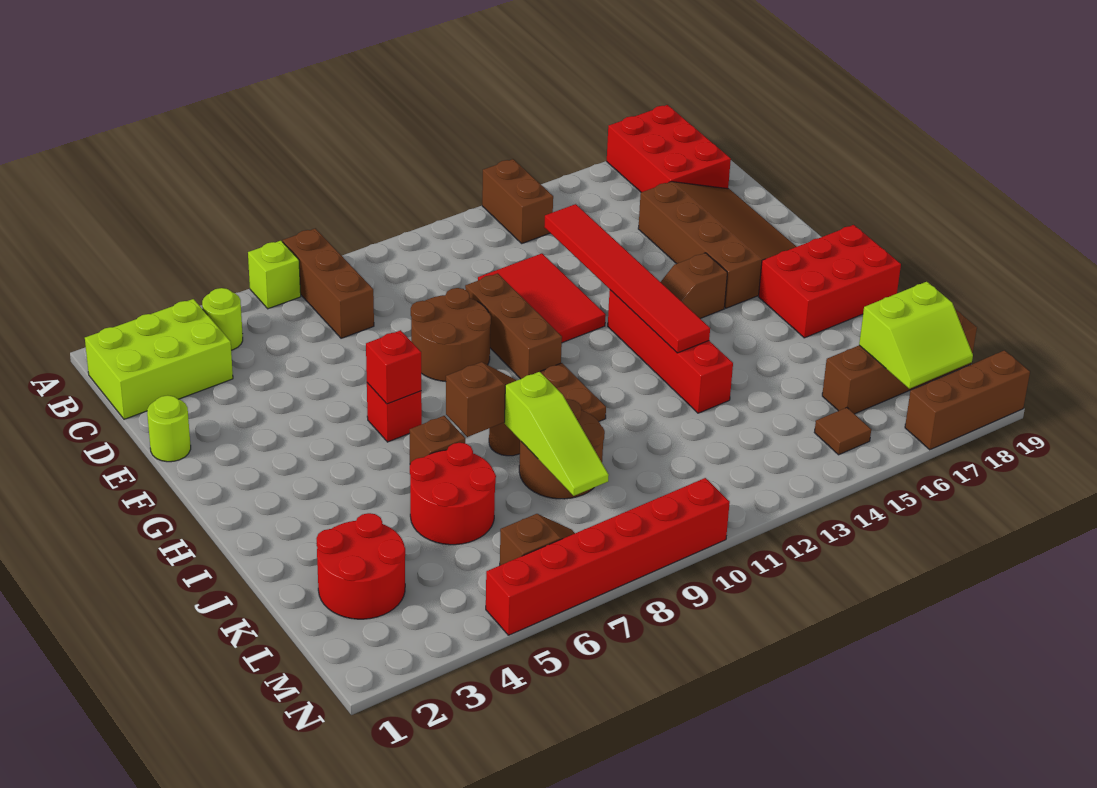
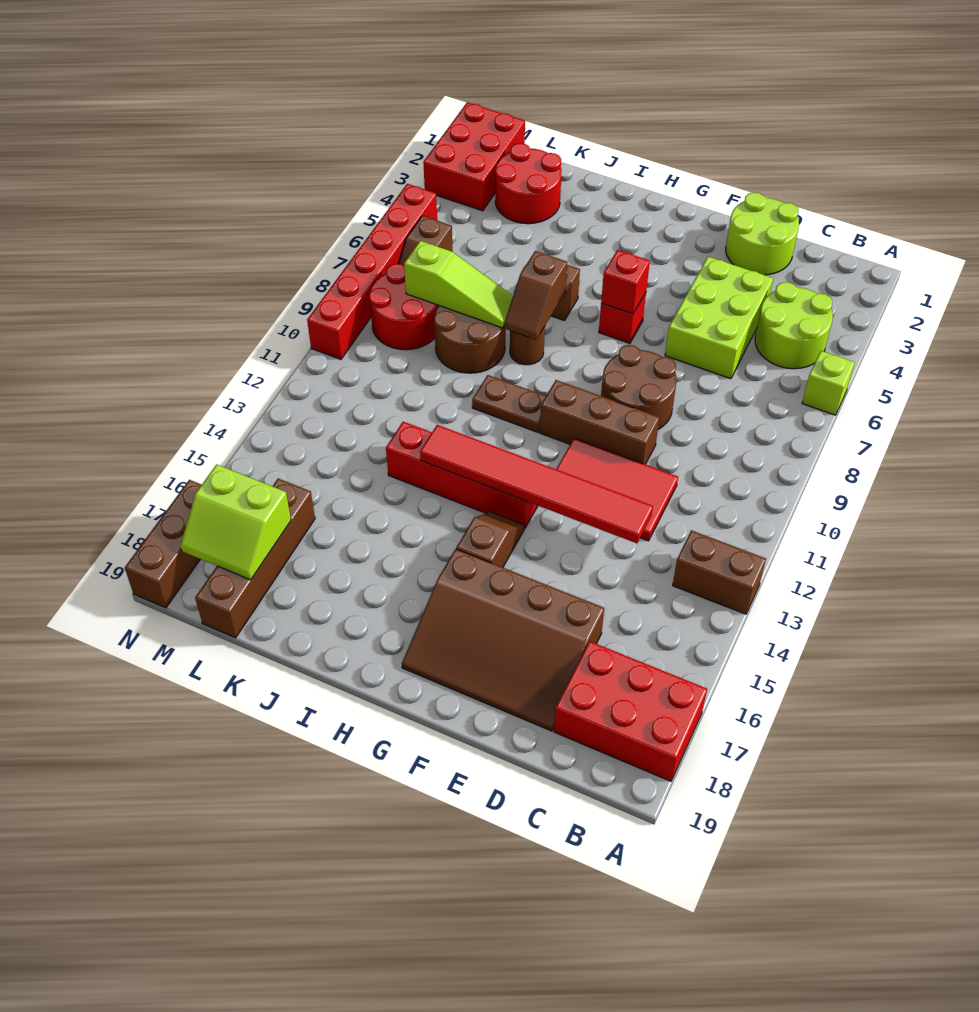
brown 1x3 brick [283,228,374,338] -> none
lime 2x3 brick [85,299,233,419] -> lime 2x3 brick moved to [665,257,773,379]
lime 1x1 round brick [202,288,243,350] -> lime 2x2 round brick [755,282,833,369]
lime 1x1 round brick [147,395,191,462] -> lime 2x2 round brick [726,192,799,275]
red 2x3 brick [759,225,901,338] -> red 2x3 brick moved to [423,102,525,211]
red 2x2 round brick [410,443,496,545] -> red 2x2 round brick moved to [369,264,439,350]
lime 1x3 slope [505,372,609,496] -> lime 1x3 slope turned to [404,241,513,328]
lime 2x2 slope [859,282,973,389] -> lime 2x2 slope turned to [180,464,291,580]
brown 1x1 tile [814,408,871,455] -> none

